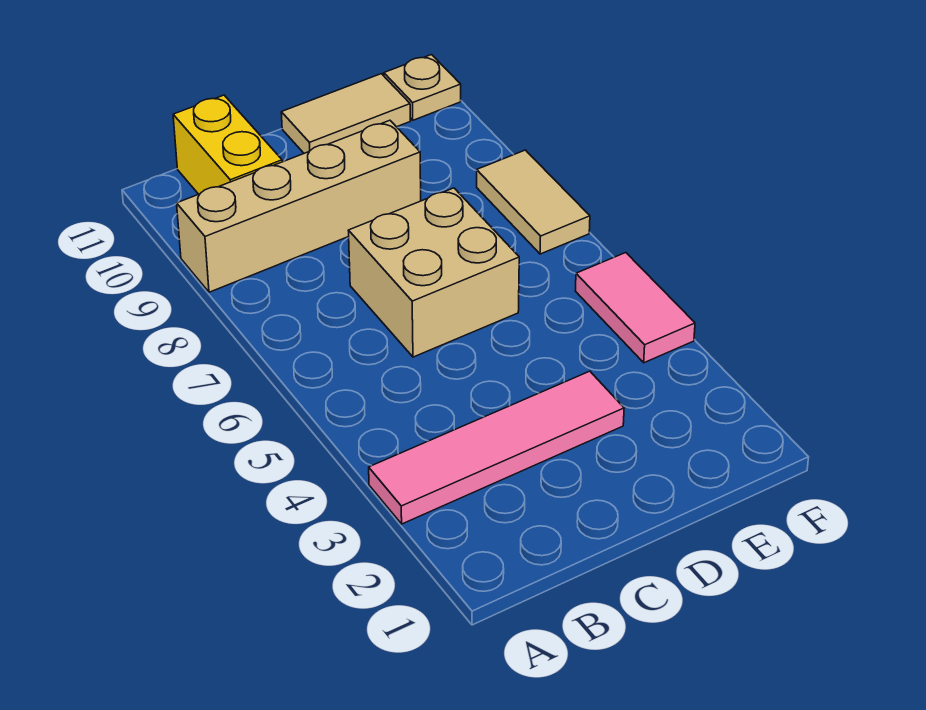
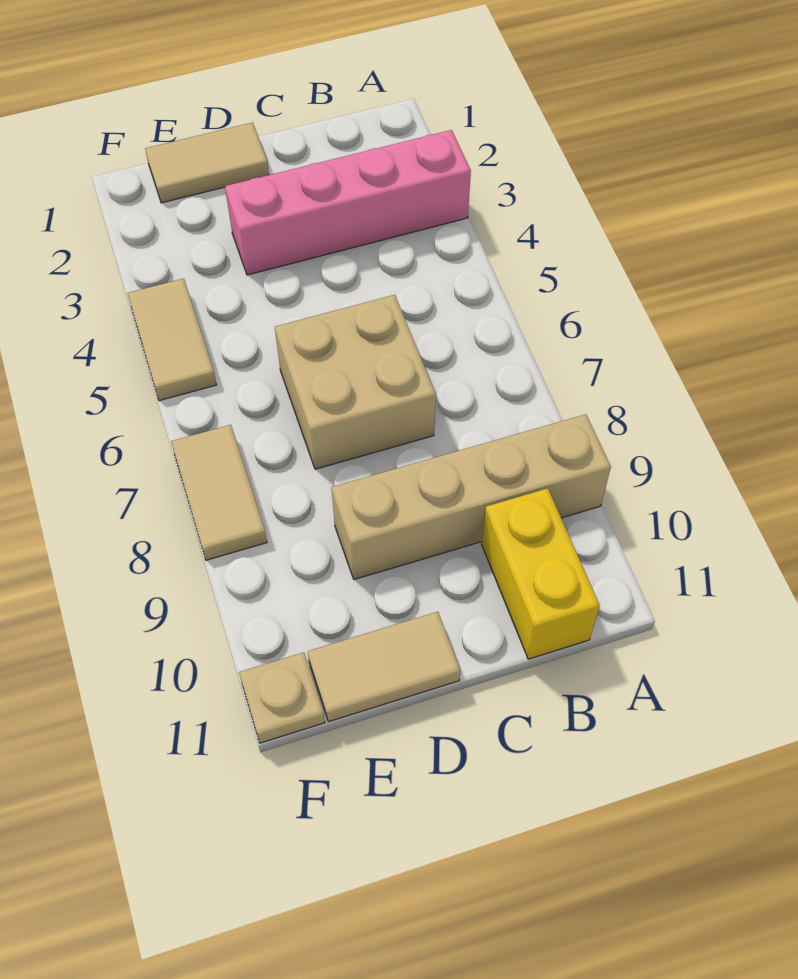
pink 1x4 tile [369,371,624,524] -> pink 1x4 brick [225,130,471,275]
none -> tan 1x2 tile [145,123,269,203]
pink 1x2 tile [576,253,695,363] -> tan 1x2 tile [127,279,217,401]

